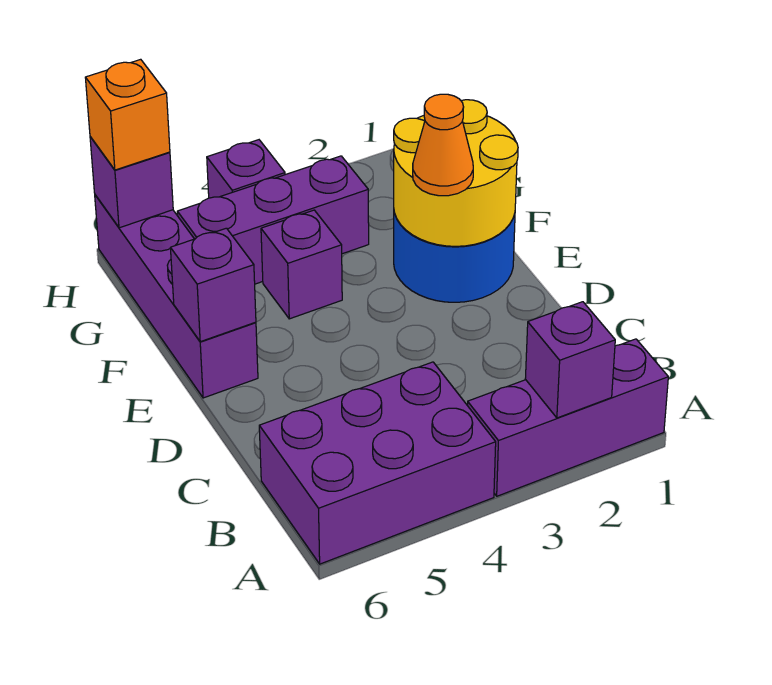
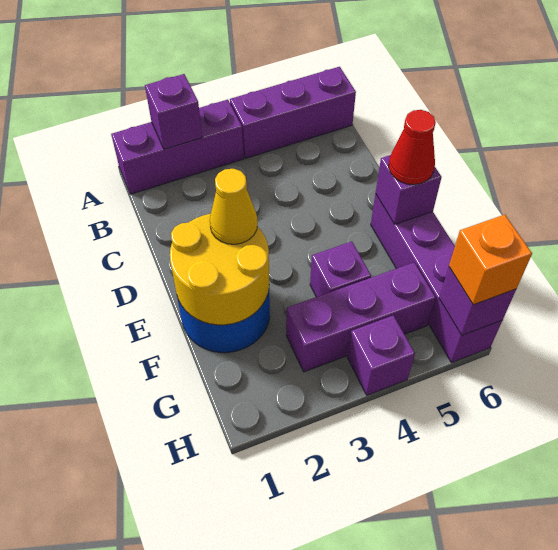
purple 2x3 brick [259,362,496,564] -> purple 1x3 brick [230,67,356,158]
orange 1x1 cone [413,94,473,196] -> yellow 1x1 cone [210,169,258,244]
none -> red 1x1 cone [389,110,436,185]

